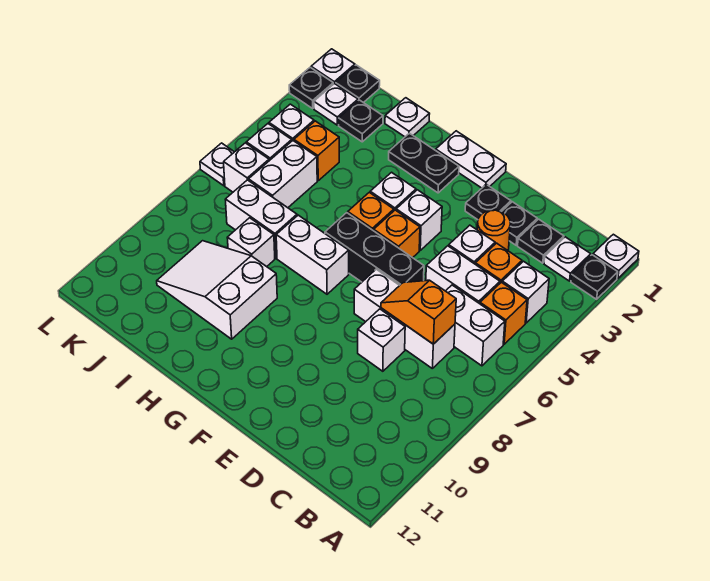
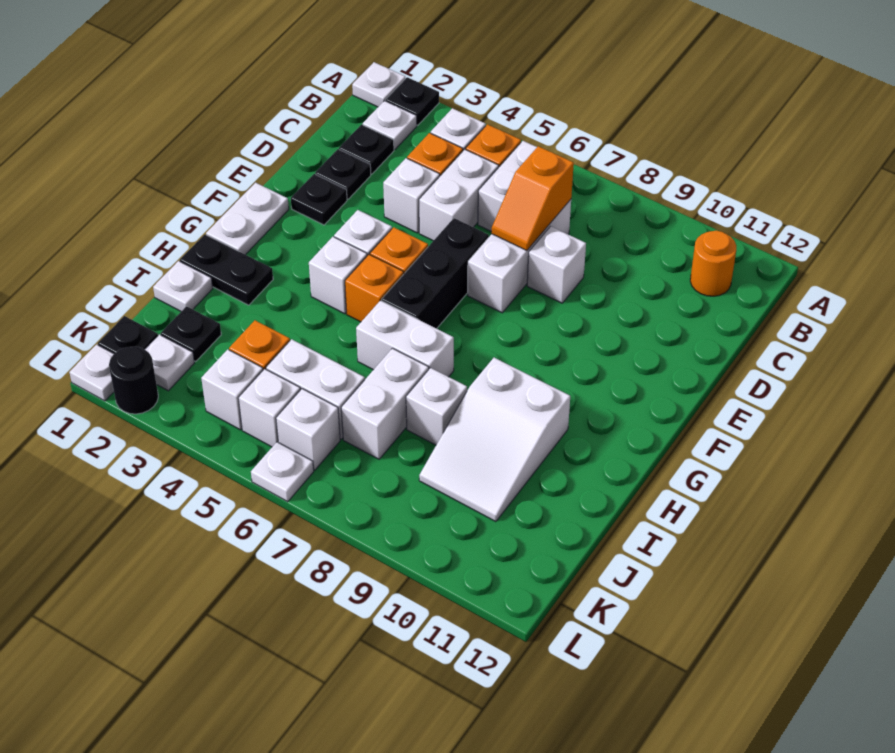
orange 1x1 round brick [477,210,510,250] -> orange 1x1 round brick moved to [690,231,736,296]
black 1x2 plate [389,133,459,193] -> black 1x2 plate turned to [180,234,273,305]
white 1x2 brick [276,215,349,294] -> white 1x2 brick turned to [356,301,454,377]
black 1x1 plate [289,67,333,108] -> black 1x1 round brick [109,347,158,414]

